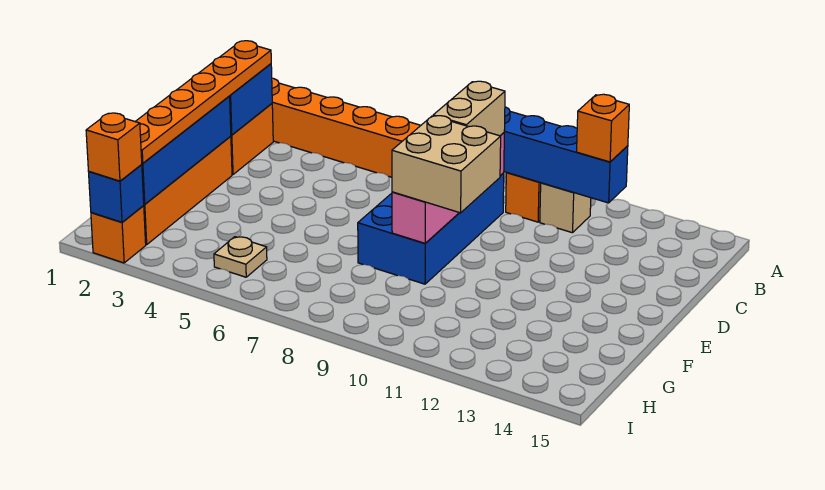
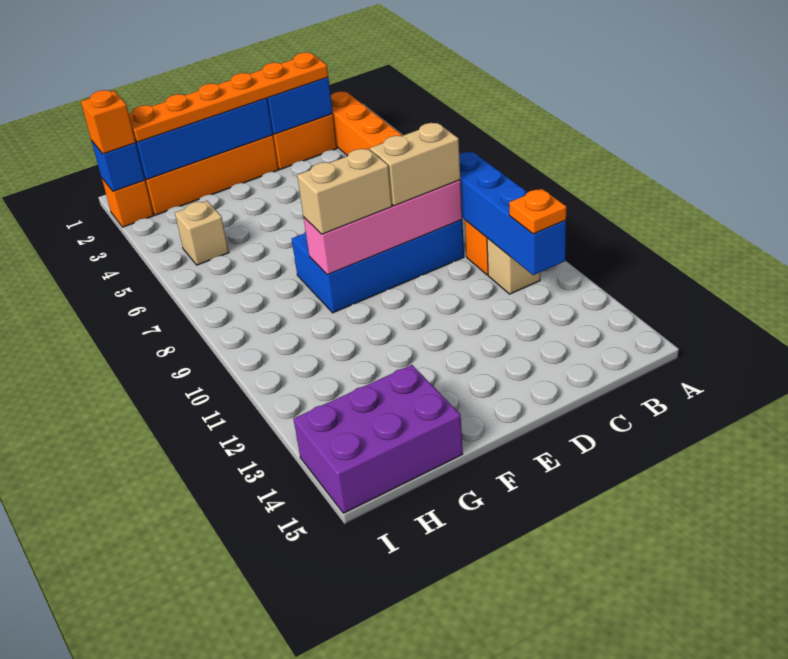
orange 1x1 brick [577,94,629,162] -> orange 1x1 plate [509,189,566,234]
tan 2x2 brick [392,116,501,213] -> tan 1x2 brick [297,149,392,234]
none -> purple 2x3 brick [293,365,463,513]
tan 1x1 plate [214,237,267,277] -> tan 1x1 brick [175,201,229,265]

